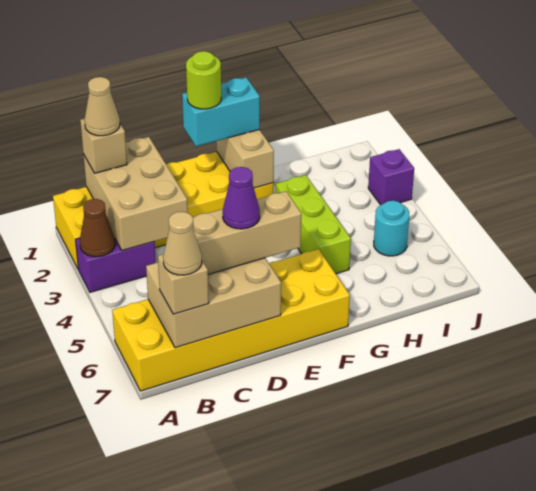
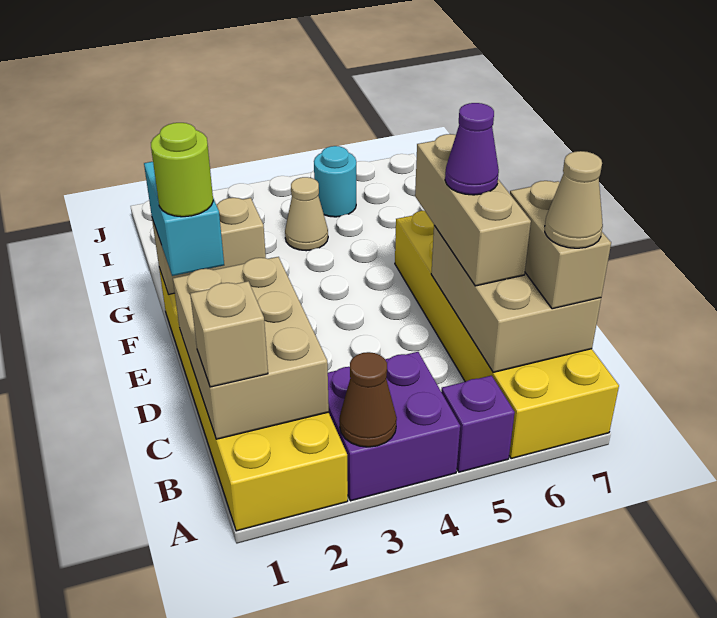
purple 1x2 brick [76,238,156,292] -> purple 2x2 brick [328,352,460,501]
tan 2x3 brick [84,137,188,251] -> tan 2x3 brick turned to [173,257,329,439]
tan 1x1 cone [84,77,120,136] -> tan 1x1 cone moved to [285,177,328,251]
tan 1x1 brick [158,254,209,314] -> tan 1x2 brick [510,181,611,309]
lime 1x3 brick [276,175,351,274] -> none
purple 1x1 brick [368,149,414,205] -> purple 1x1 brick moved to [441,376,515,472]

